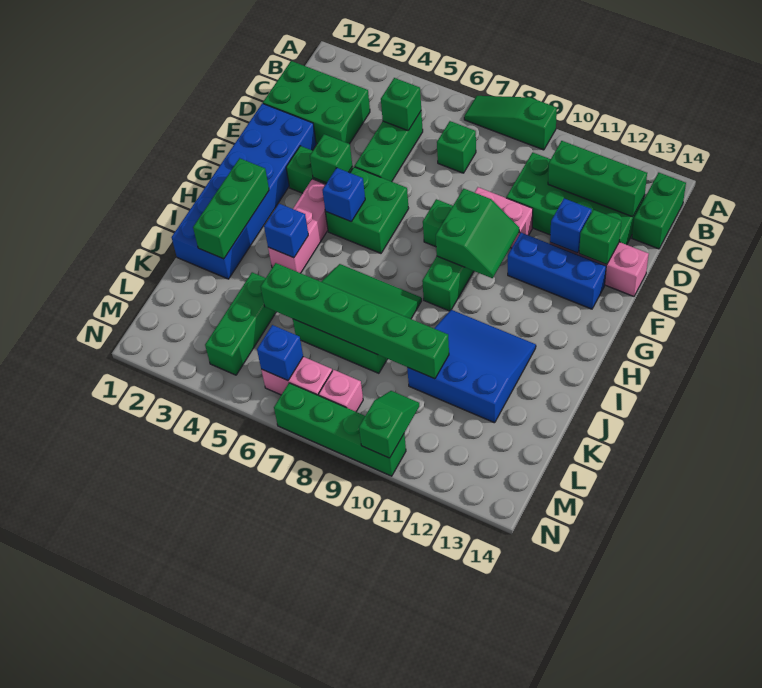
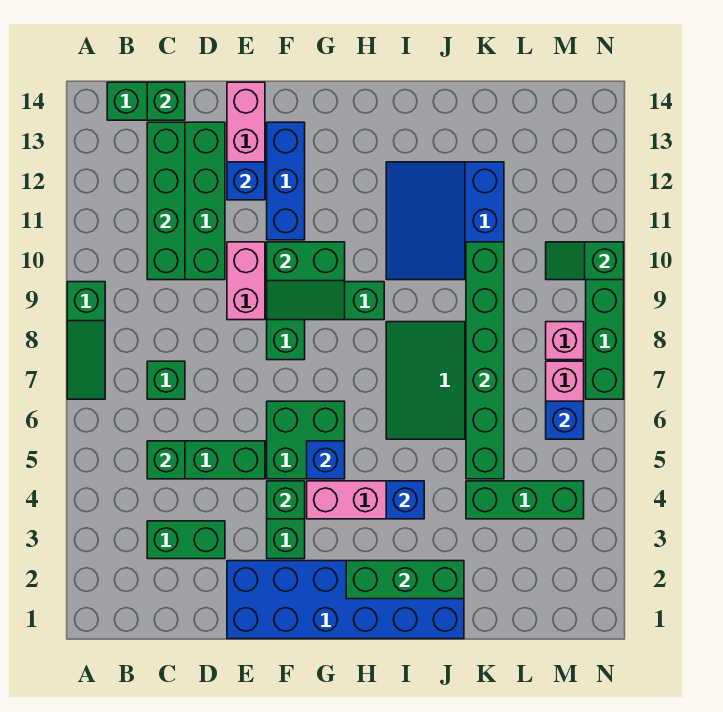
green 2x3 brick [263,61,370,144] -> green 1x2 brick [147,521,225,559]
green 1x3 brick [548,141,647,217] -> green 1x4 brick [147,122,185,280]
green 1x1 brick [579,210,621,265] -> green 1x1 brick moved to [147,82,185,120]
green 2x2 slope [436,189,519,278] -> green 2x2 slope turned to [267,242,345,320]

